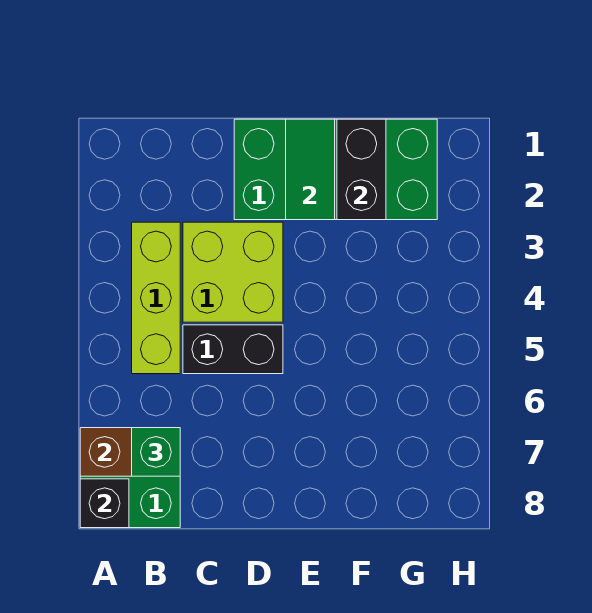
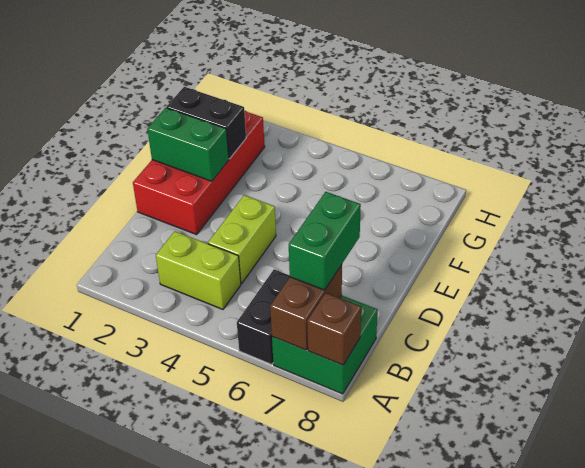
black 1x1 brick [80,479,129,528] -> brown 1x1 brick [307,293,361,365]
lime 1x3 brick [132,222,180,374] -> lime 1x2 brick [156,231,241,309]
green 1x1 brick [132,428,180,476] -> green 1x2 brick [289,192,361,290]
lime 2x2 brick [183,222,283,322] -> lime 1x2 brick [208,195,276,284]
black 1x2 brick [183,325,283,374] -> black 1x2 brick moved to [237,269,290,365]
green 2x4 brick [234,119,437,220] -> red 2x4 brick [133,111,265,235]
green 1x2 tile [286,119,335,220] -> green 1x2 brick [147,108,229,181]

